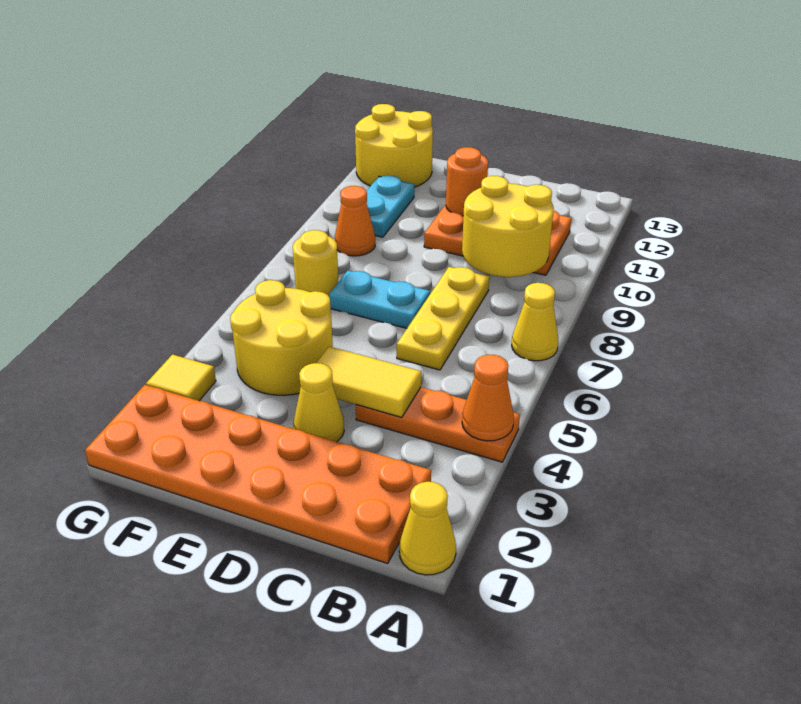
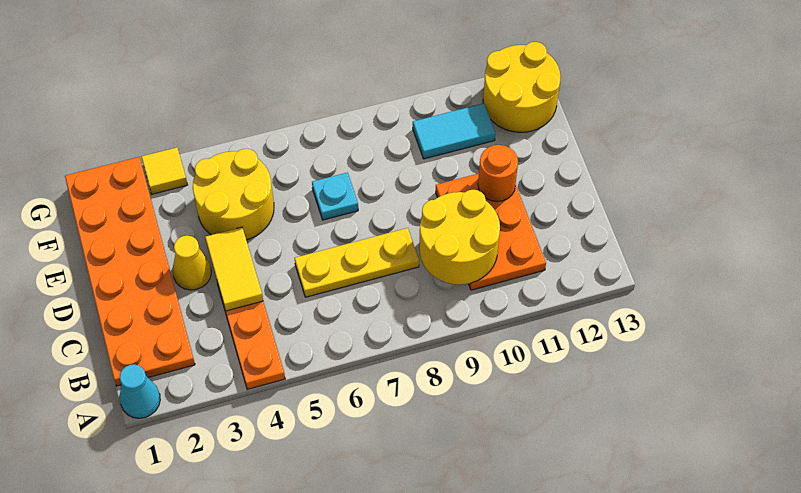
yellow 1x1 cone [399,482,456,575] -> cyan 1x1 cone [120,364,160,418]
orange 1x1 cone [462,355,514,441] -> none
yellow 1x1 cone [512,283,558,361] -> none
cyan 1x2 plate [329,271,430,328] -> cyan 1x1 plate [312,173,358,220]
yellow 1x1 round brick [293,230,338,296] -> none
orange 1x1 cone [335,186,375,256] -> none
cyan 1x2 plate [367,175,414,237] -> cyan 1x2 tile [413,103,495,159]

